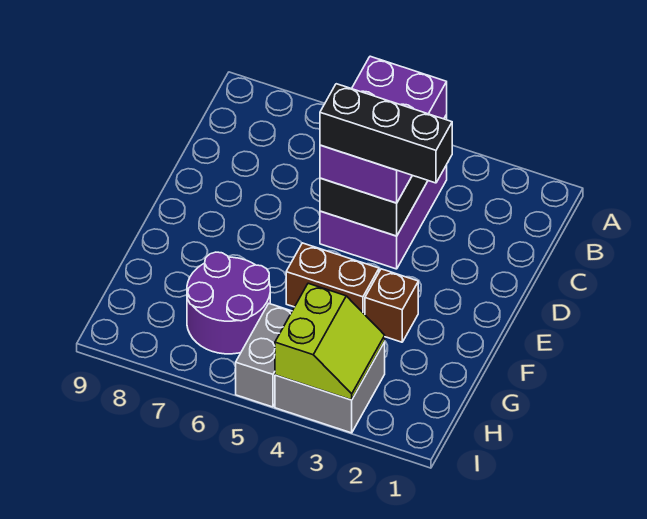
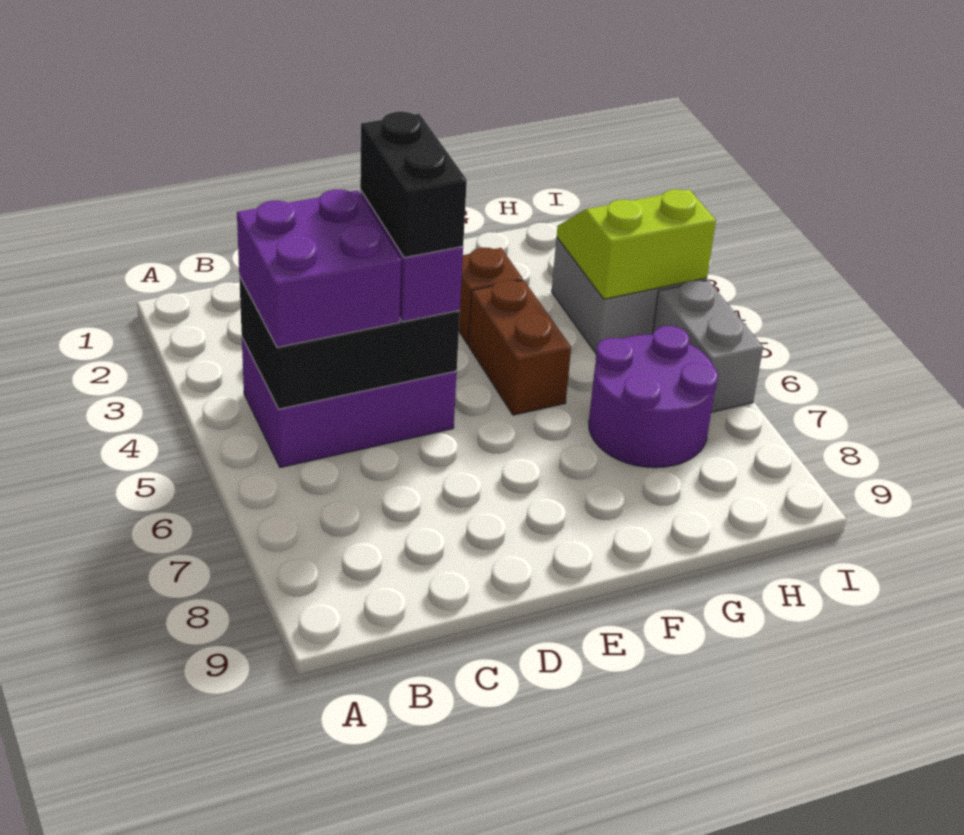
black 1x3 brick [320,84,452,183] -> black 1x2 brick [360,112,467,258]
grey 1x2 brick [236,304,292,407] -> grey 1x2 brick turned to [652,280,763,412]

